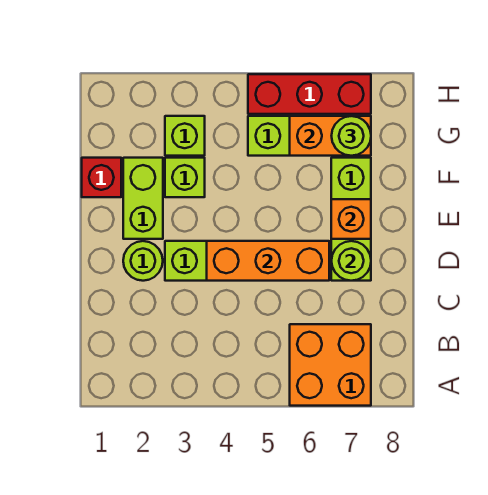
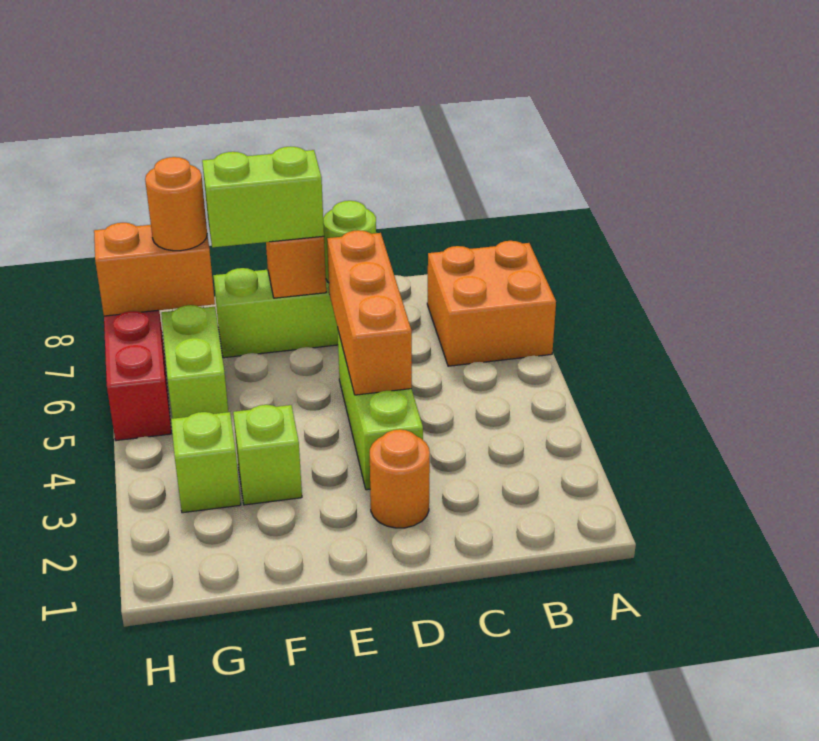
lime 1x1 round brick [123,241,163,281] -> orange 1x1 round brick [370,429,430,528]
lime 1x2 brick [123,158,163,239] -> lime 1x2 brick moved to [202,146,324,247]
red 1x1 brick [82,158,121,197] -> none
orange 1x2 brick [290,116,371,156] -> orange 1x2 brick turned to [94,223,215,316]
lime 1x1 round brick [332,116,371,156] -> orange 1x1 round brick [145,157,207,251]

